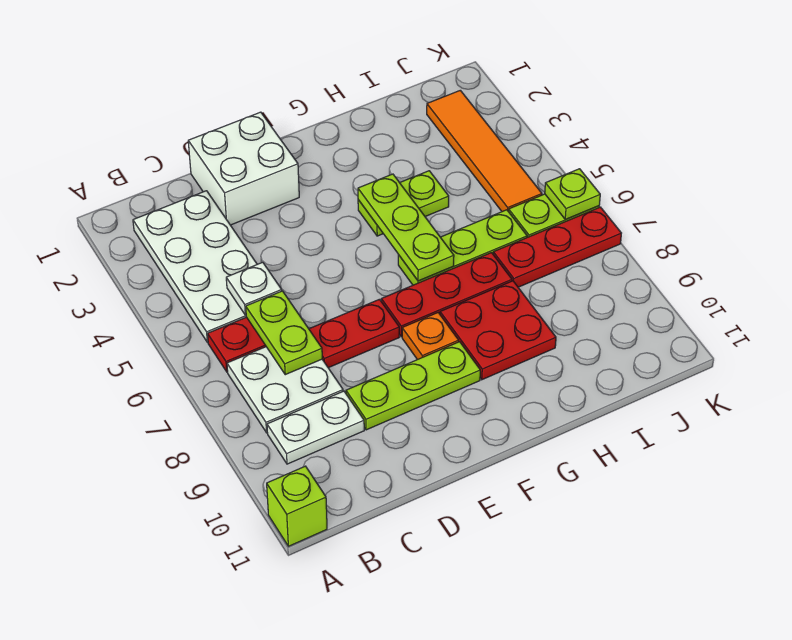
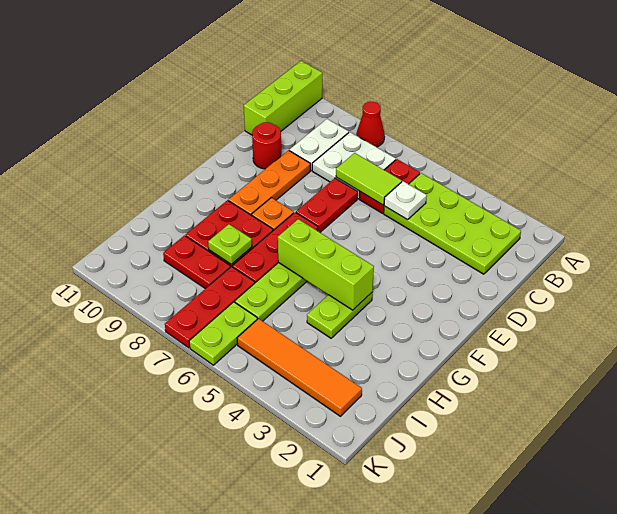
none -> red 1x1 cone [356,102,385,147]
lime 1x1 brick [267,466,327,546] -> lime 1x3 brick [244,61,322,135]
white 2x4 plate [133,191,257,342] -> lime 2x4 plate [384,173,521,274]
lime 1x2 plate [246,291,322,375] -> lime 1x2 tile [336,153,402,205]
white 2x2 brick [188,112,299,225] -> none
lime 1x3 plate [346,342,480,430] -> orange 1x3 plate [228,150,310,215]
none -> red 1x1 round brick [252,122,281,169]
lime 1x3 plate [358,174,454,281] -> lime 1x3 brick [278,219,374,310]
none -> red 1x2 plate [163,236,230,289]
lime 1x1 plate [545,169,600,220] -> lime 1x1 plate moved to [208,224,252,264]

